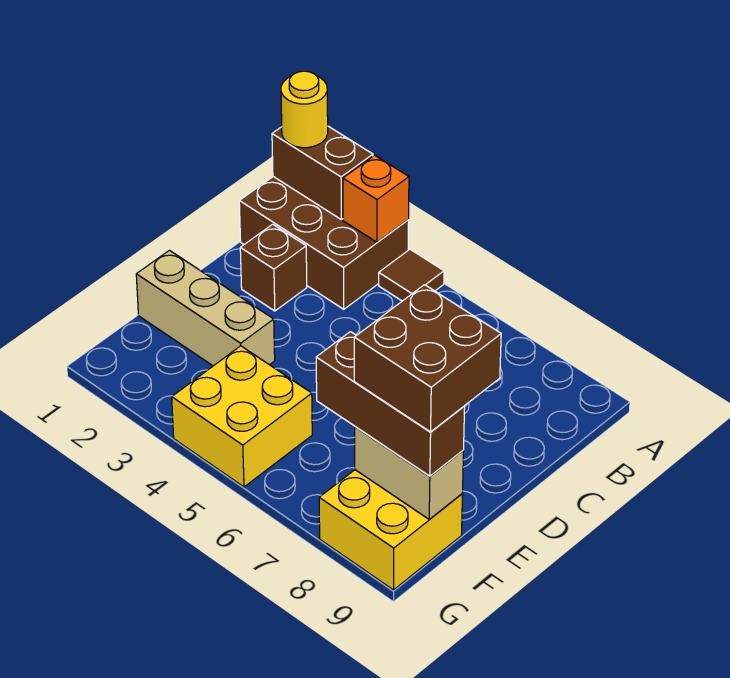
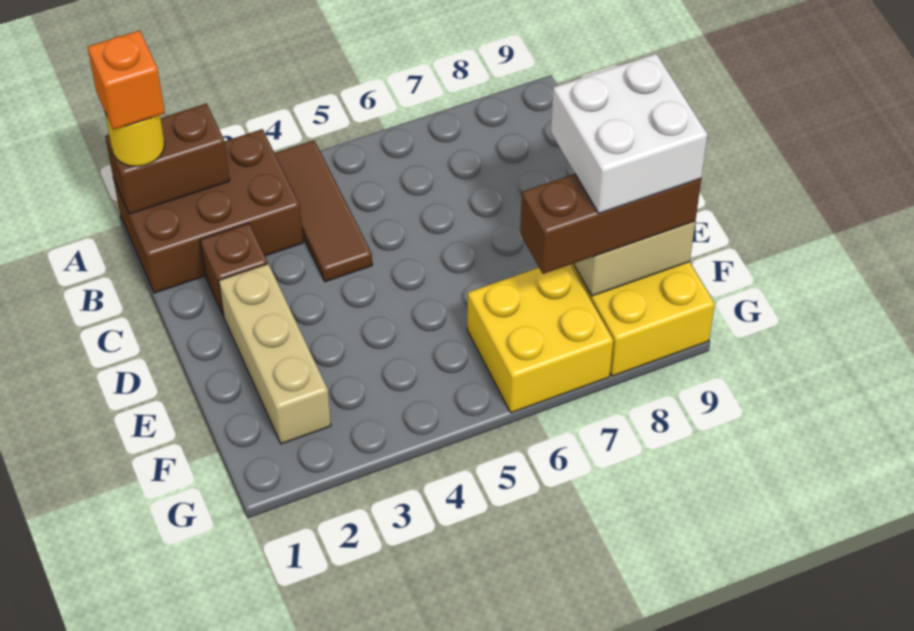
orange 1x1 brick [343,155,409,242] -> orange 1x1 brick moved to [88,30,165,130]
brown 1x1 tile [379,249,444,301] -> brown 1x3 tile [275,140,372,282]
tan 1x3 brick [136,250,275,366] -> tan 1x3 brick turned to [219,264,331,444]
brown 2x2 brick [354,285,501,432] -> white 2x2 brick [551,54,708,213]
yellow 2x2 brick [172,346,312,487] -> yellow 2x2 brick moved to [467,265,613,413]

